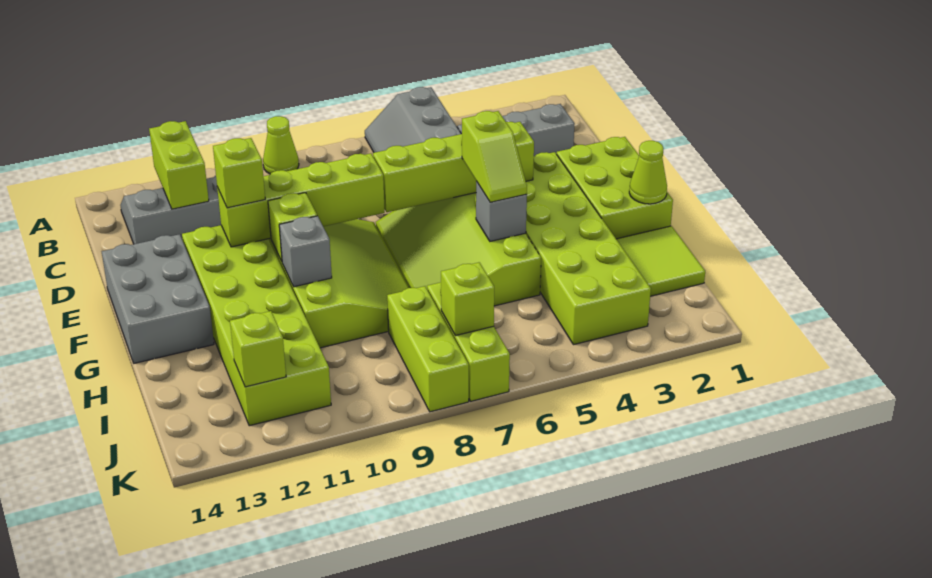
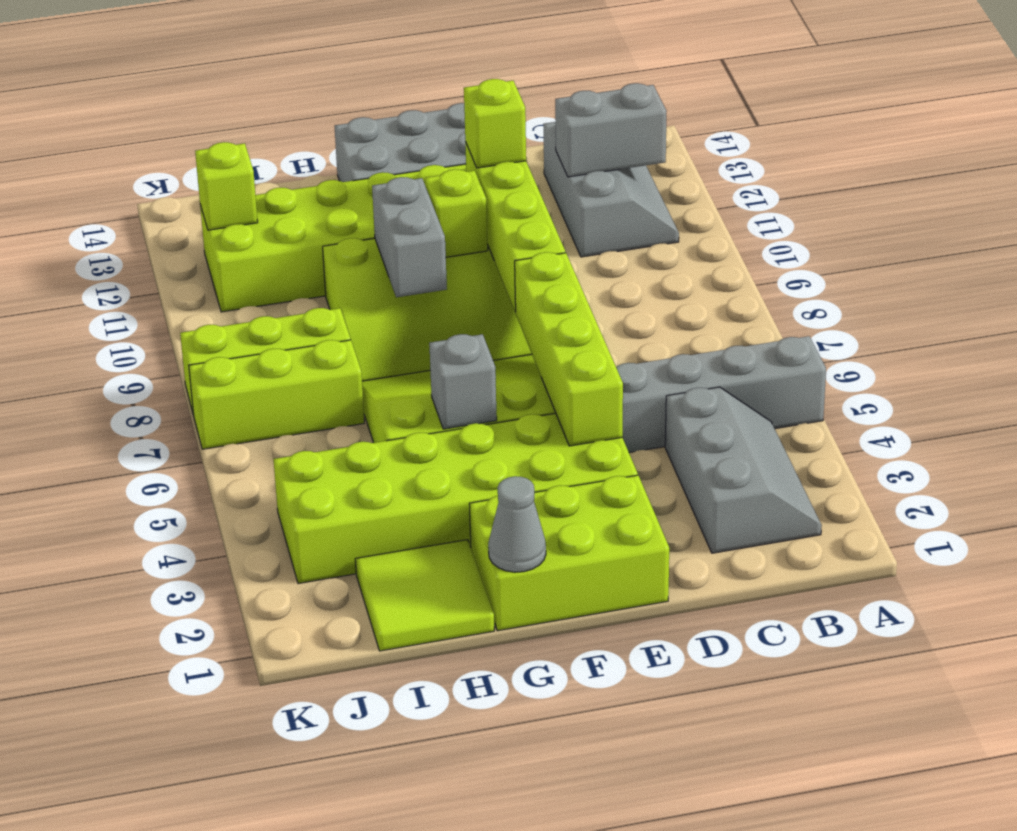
lime 1x1 cone [263,116,299,174] -> none
lime 1x2 brick [149,121,209,209] -> grey 1x2 brick [555,83,666,177]
lime 1x2 slope [462,111,527,202] -> none
lime 1x1 cone [629,141,667,204] -> grey 1x1 cone [488,476,546,572]
grey 1x1 brick [279,216,332,287] -> grey 1x2 brick [372,177,447,297]
lime 1x1 brick [441,262,494,336] -> none

